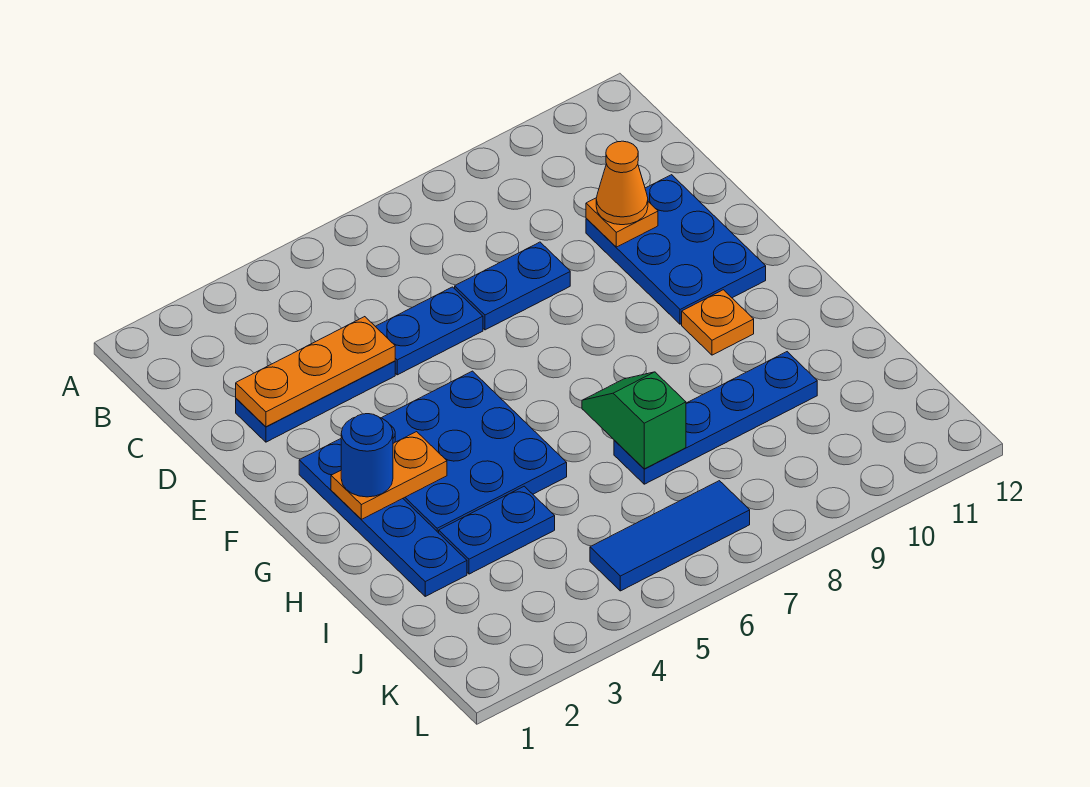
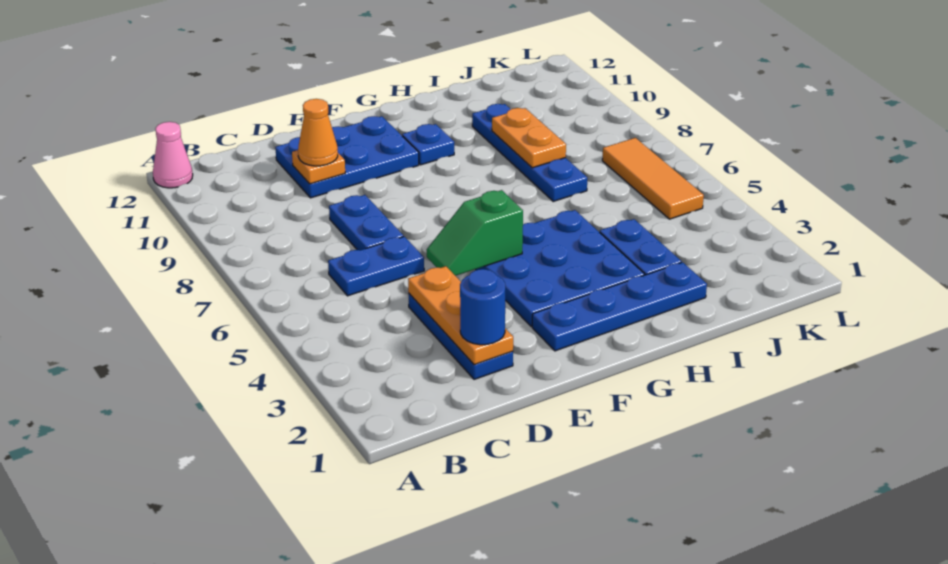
none -> pink 1x1 cone [153,122,193,188]
blue 1x2 plate [375,287,483,375] -> blue 1x2 plate turned to [328,237,424,296]
orange 1x2 plate [331,432,447,519] -> orange 1x2 plate moved to [492,108,566,168]
blue 1x1 round brick [341,414,393,497] -> blue 1x1 round brick moved to [460,269,505,345]
orange 1x1 plate [682,290,754,355] -> blue 1x1 plate [402,124,454,165]
green 1x2 slope [582,372,686,469] -> green 1x2 slope moved to [427,190,523,276]
blue 1x3 tile [590,481,750,591] -> orange 1x3 tile [602,138,704,219]

